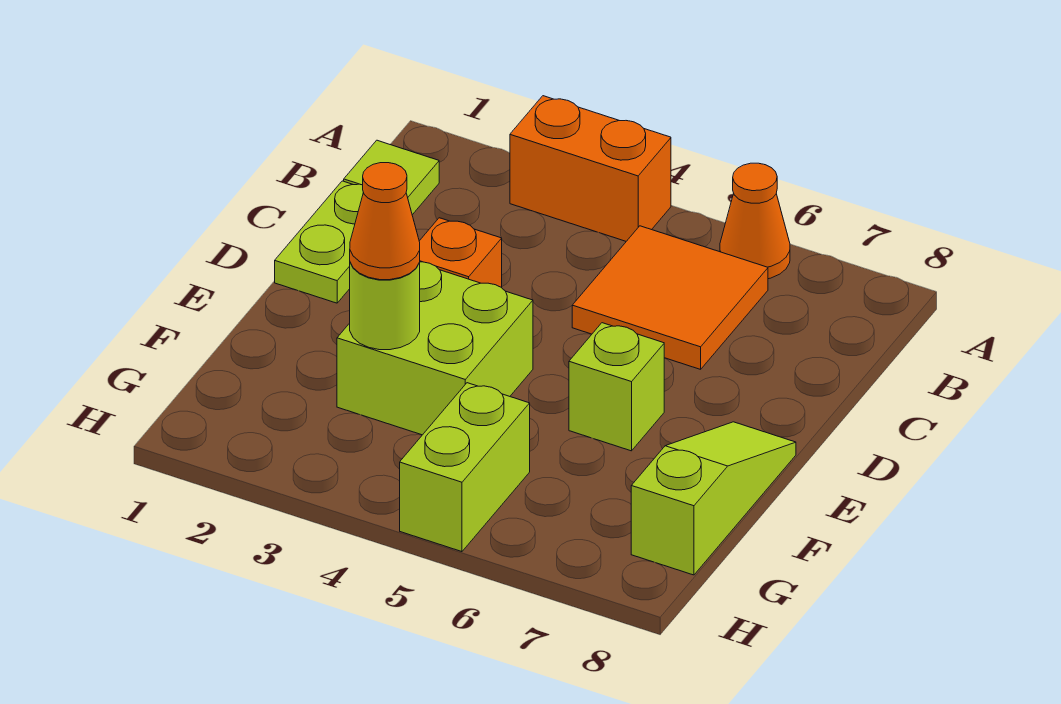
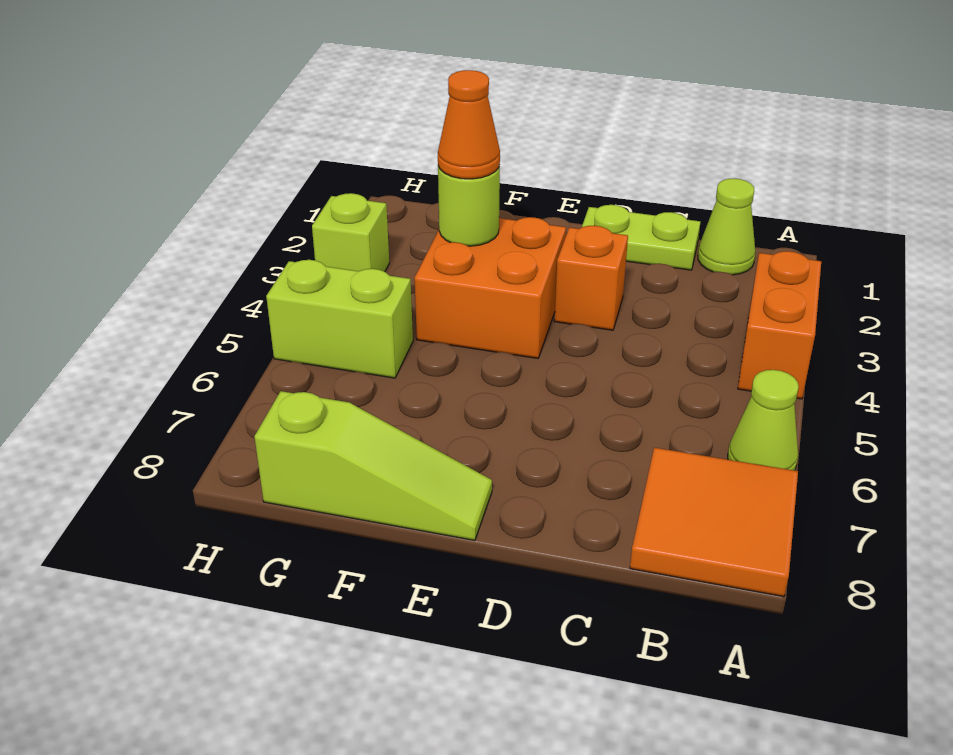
orange 1x1 cone [720,163,790,279] -> lime 1x1 cone [728,370,799,470]
lime 1x1 tile [344,140,439,215] -> lime 1x1 cone [698,179,755,275]
orange 2x2 tile [572,226,768,369] -> orange 2x2 tile moved to [630,448,798,597]
lime 2x2 brick [337,262,533,435] -> orange 2x2 brick [415,217,566,358]
lime 1x1 brick [569,323,664,451] -> lime 1x1 brick moved to [312,193,389,272]

